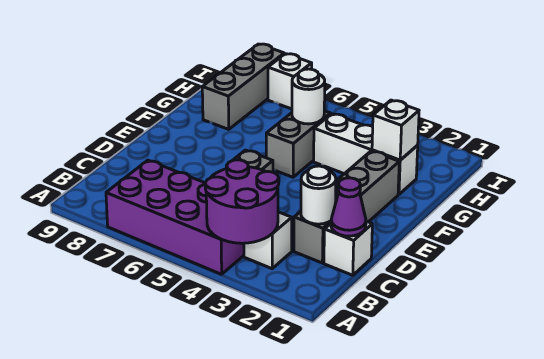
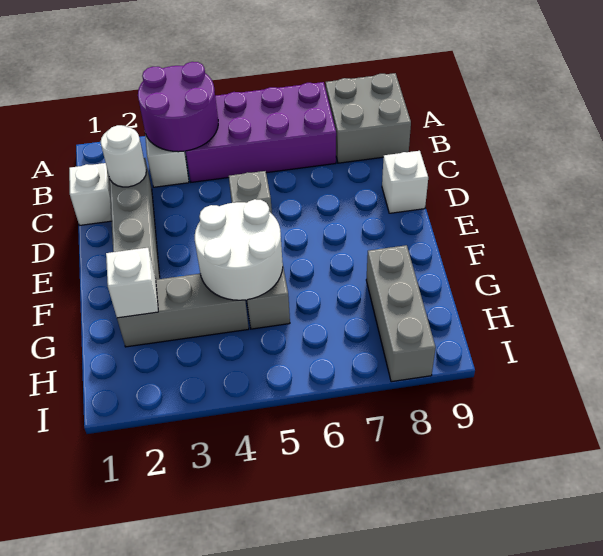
none -> grey 2x2 brick [326,73,411,163]
purple 1x1 cone [331,178,366,236] -> none
white 1x3 brick [314,114,418,195] -> grey 1x3 brick [117,274,249,347]
white 1x1 round brick [292,69,325,124] -> white 2x2 round brick [195,199,283,300]
white 1x1 brick [268,54,312,109] -> white 1x1 brick moved to [382,151,428,213]

